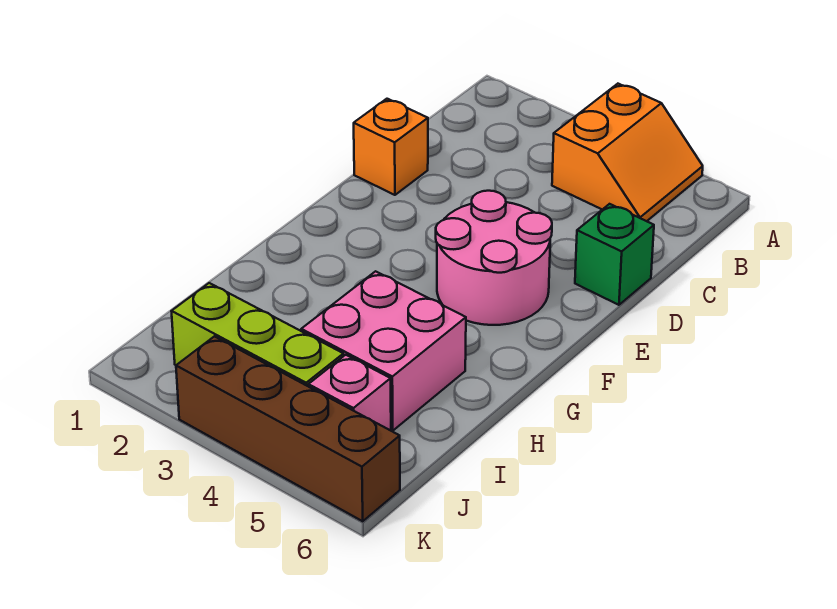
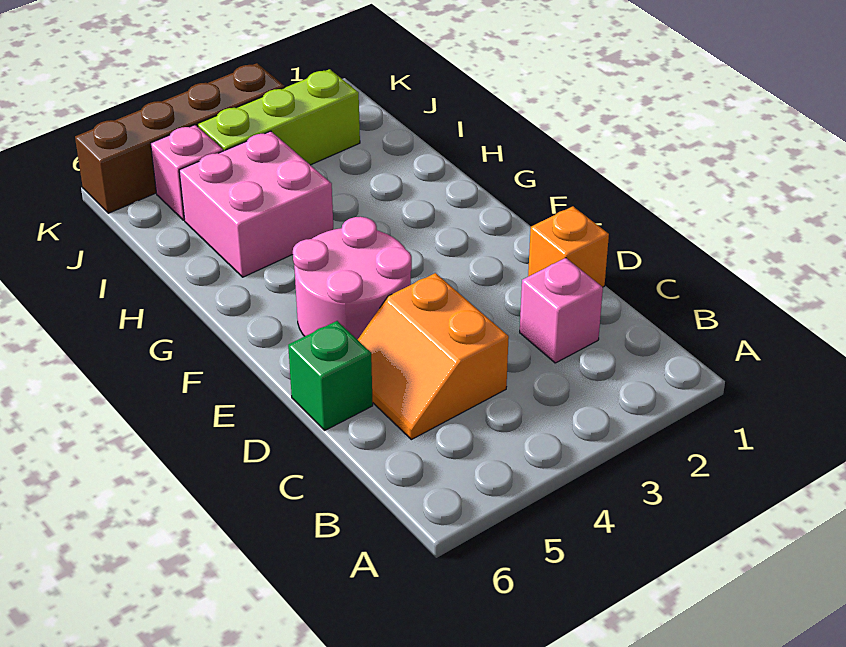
orange 2x2 slope [552,84,703,221] -> orange 2x2 slope moved to [358,273,509,440]
none -> pink 1x1 brick [520,258,603,363]

